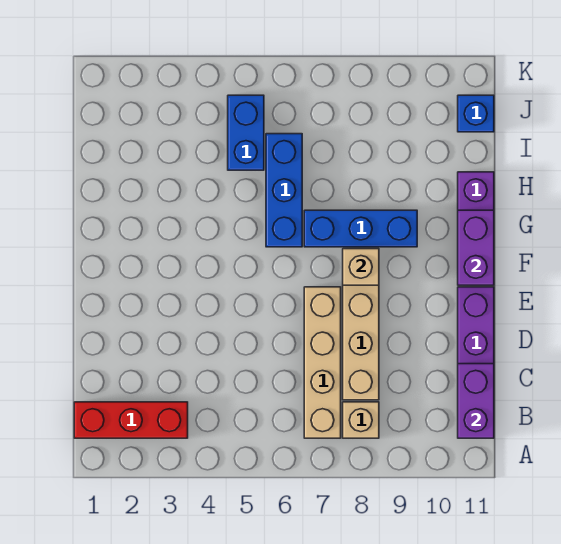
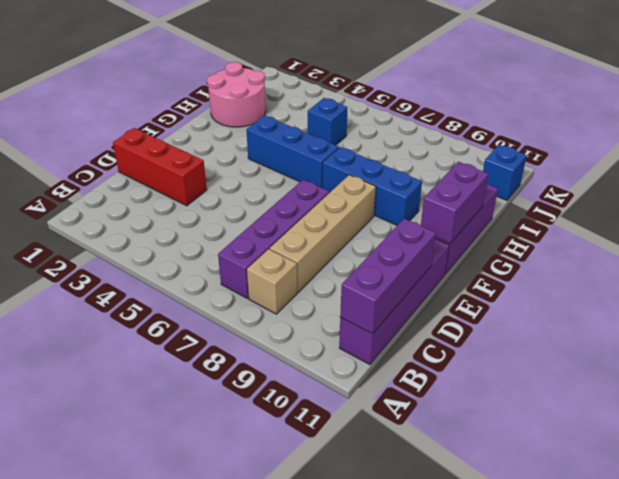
red 1x3 brick [74,402,188,438] -> red 1x3 brick moved to [113,128,207,206]
tan 1x4 brick [304,287,341,438] -> purple 1x4 brick [218,180,329,298]
purple 1x2 brick [458,364,494,438] -> purple 1x3 brick [340,219,436,334]
tan 1x1 brick [343,249,379,285] -> none
blue 1x3 brick [266,134,302,247] -> blue 1x3 brick turned to [246,115,339,188]
none -> pink 2x2 round brick [207,62,266,127]
blue 1x2 brick [228,95,264,170] -> blue 1x1 brick [308,98,348,145]

